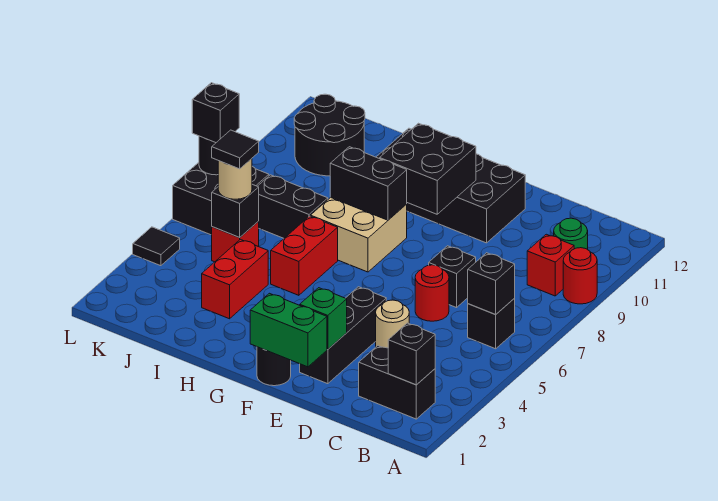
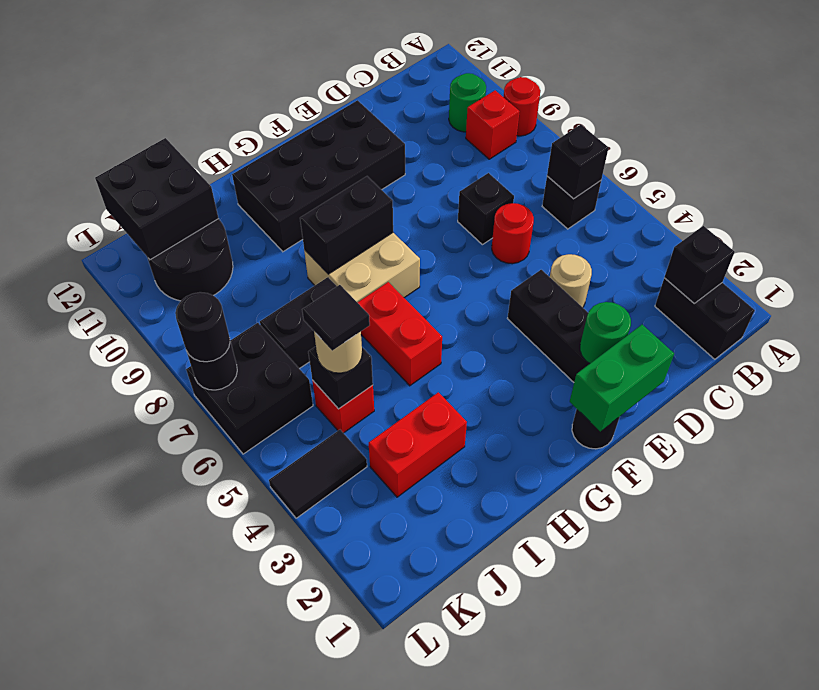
black 1x2 brick [359,346,435,419] -> black 1x2 brick turned to [655,278,755,359]
green 1x1 brick [300,288,347,349] -> green 1x1 round brick [580,302,631,364]
black 2x2 brick [380,123,476,214] -> black 2x2 brick moved to [95,138,219,260]
red 1x2 brick [202,239,268,319] -> red 1x2 brick turned to [369,392,467,497]
black 1x1 tile [133,227,180,266] -> black 1x2 tile [269,430,367,518]
black 1x1 brick [192,83,239,143] -> black 1x1 round brick [175,292,230,362]

